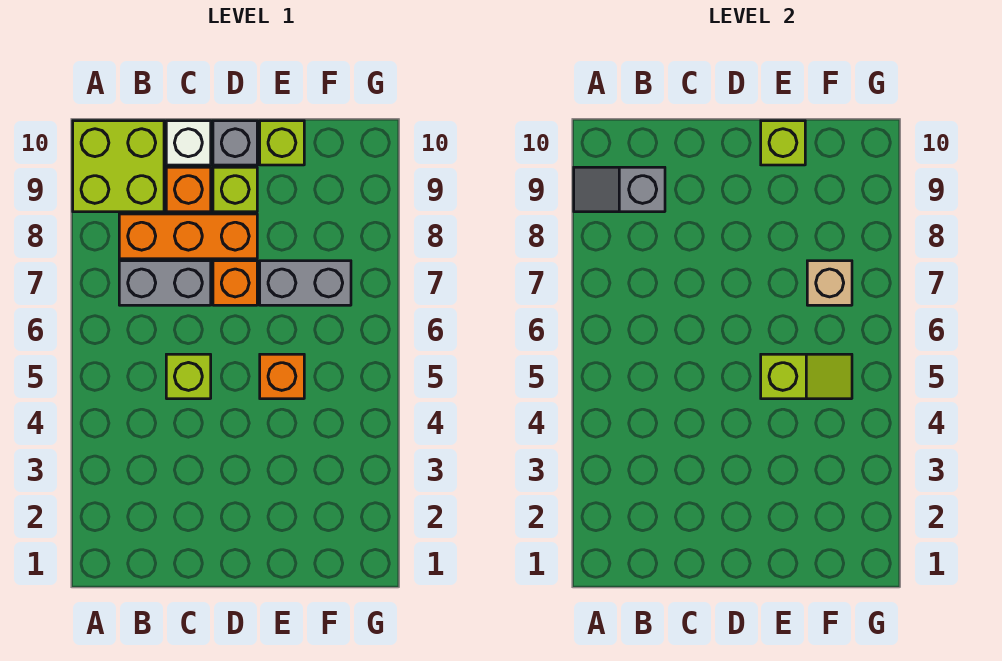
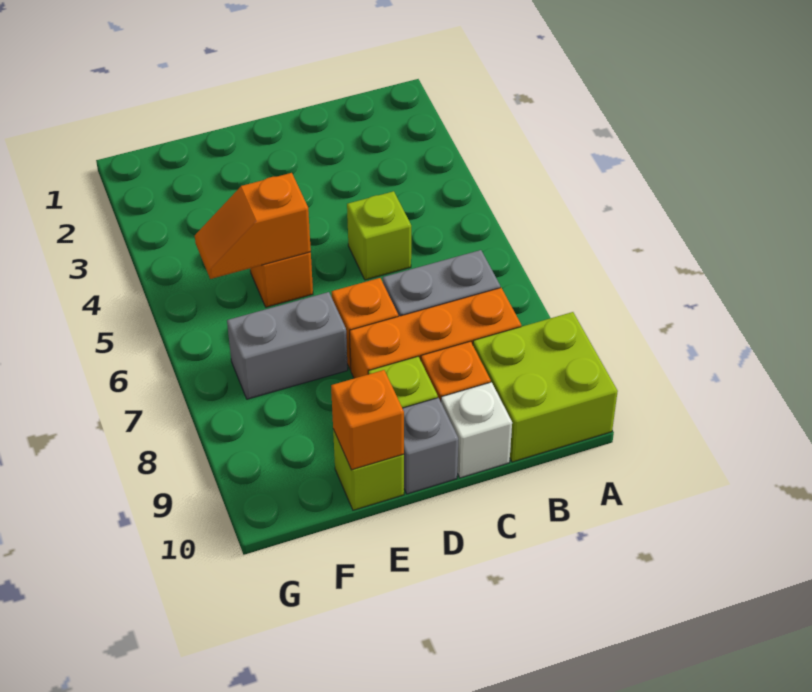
grey 1x2 slope [574,167,665,212] -> none
lime 1x2 slope [761,354,852,399] -> orange 1x2 slope [195,173,311,279]
lime 1x1 brick [761,121,805,165] -> orange 1x1 brick [331,370,404,470]
tan 1x1 brick [807,261,852,305] -> none

